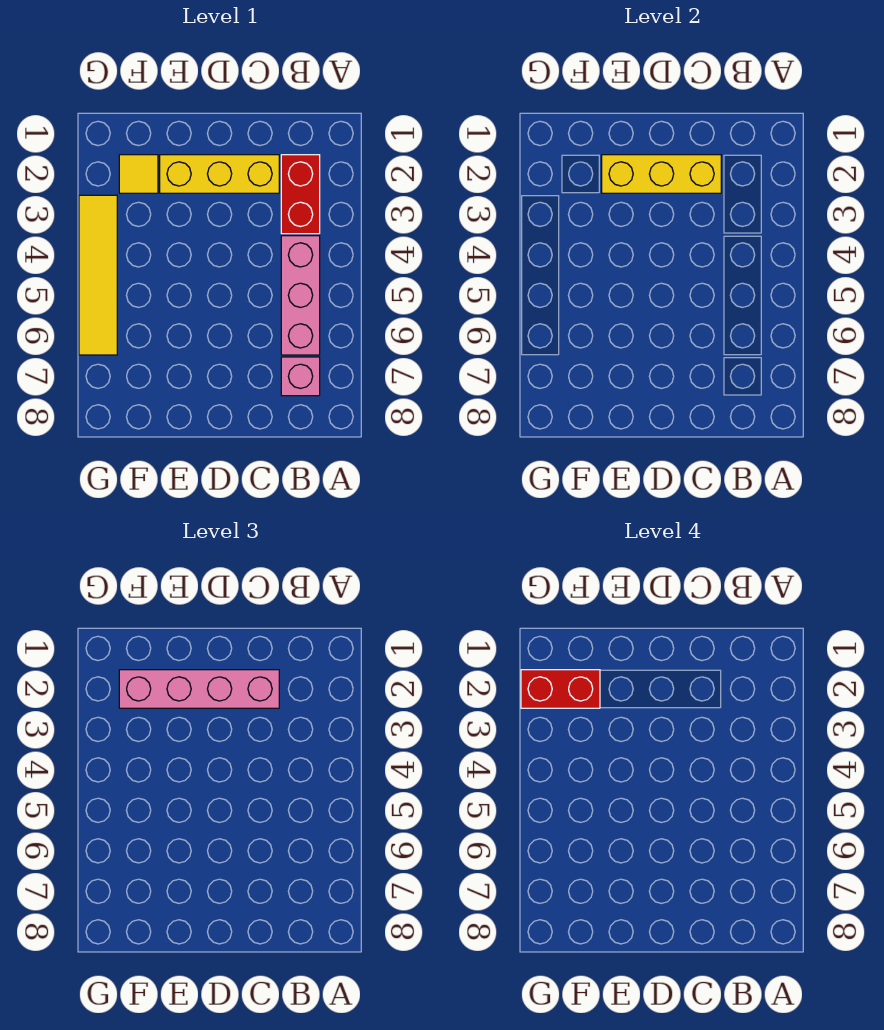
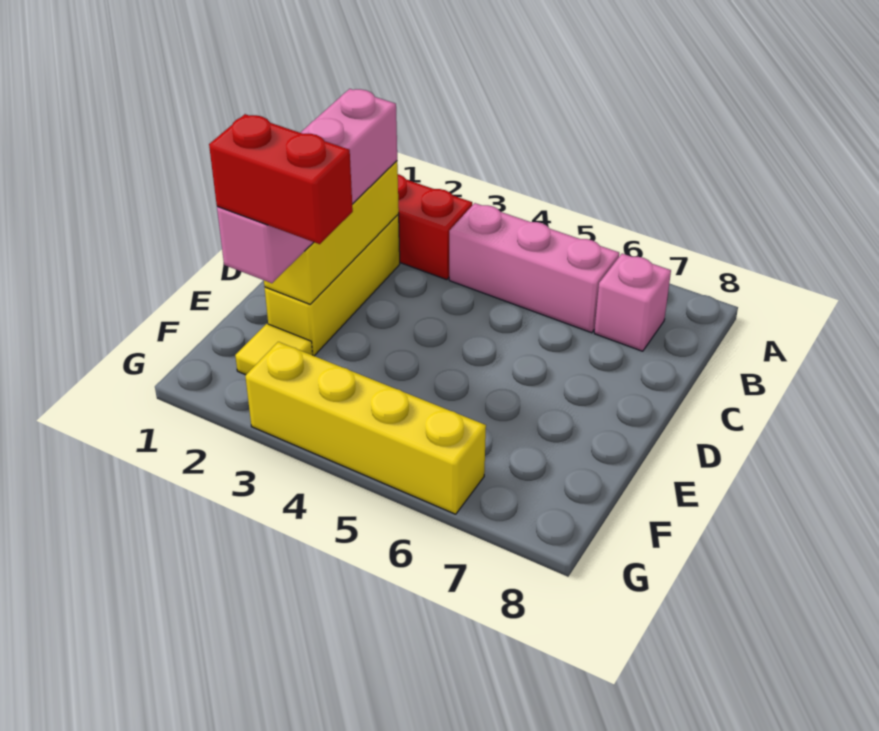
red 1x2 brick [521,670,600,708] -> red 1x2 brick turned to [209,114,353,244]
yellow 1x4 tile [79,195,117,355] -> yellow 1x4 brick [245,342,486,514]

